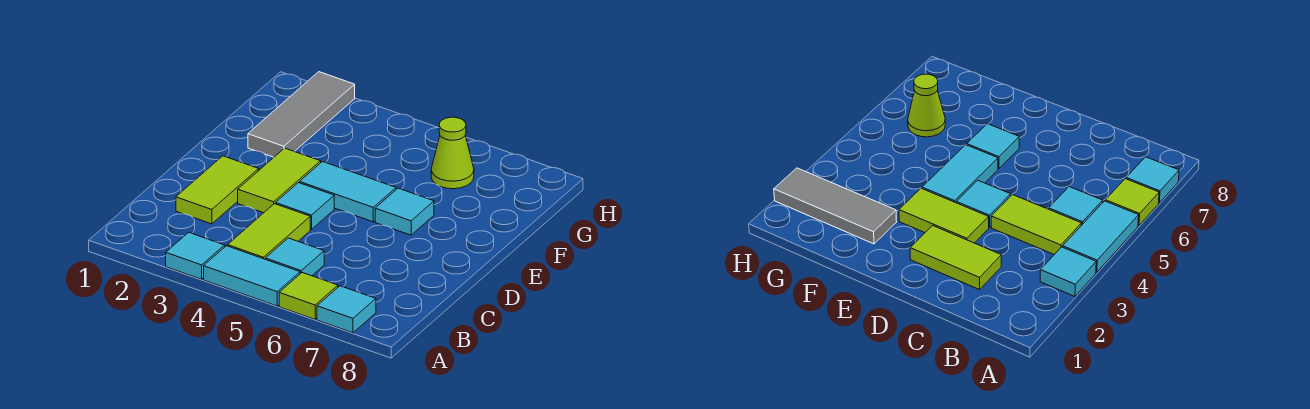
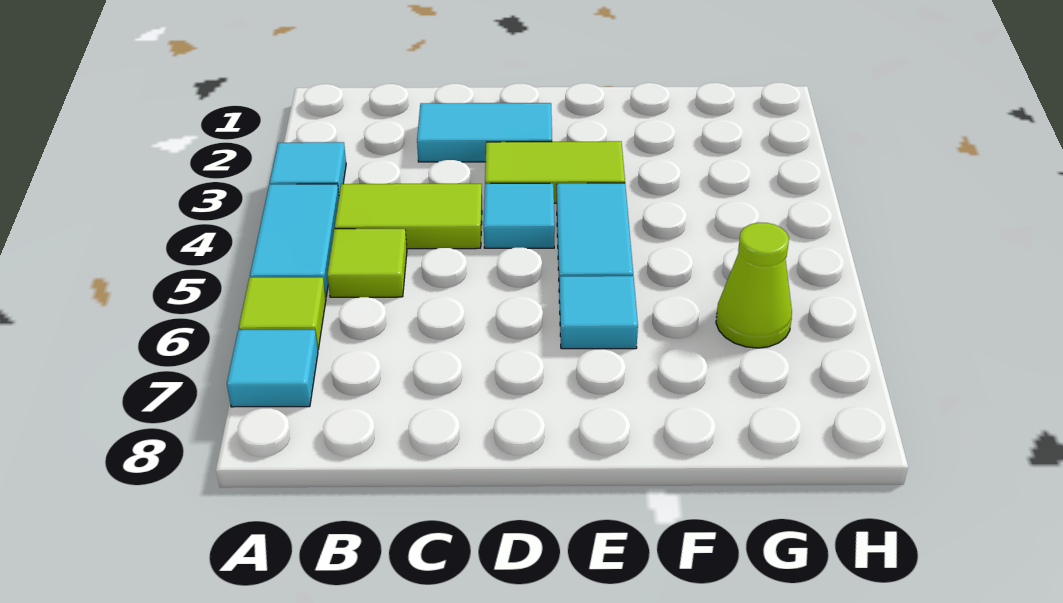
cyan 1x1 tile [265,238,324,276] -> lime 1x1 tile [327,229,407,297]
lime 1x2 tile [176,156,259,224] -> cyan 1x2 tile [417,103,552,162]
grey 1x3 tile [248,72,355,157] -> none

